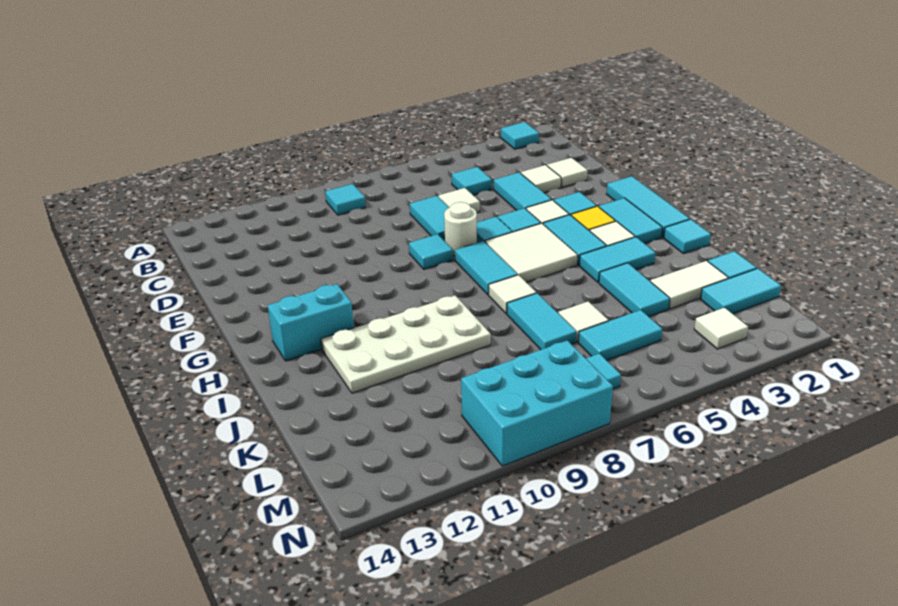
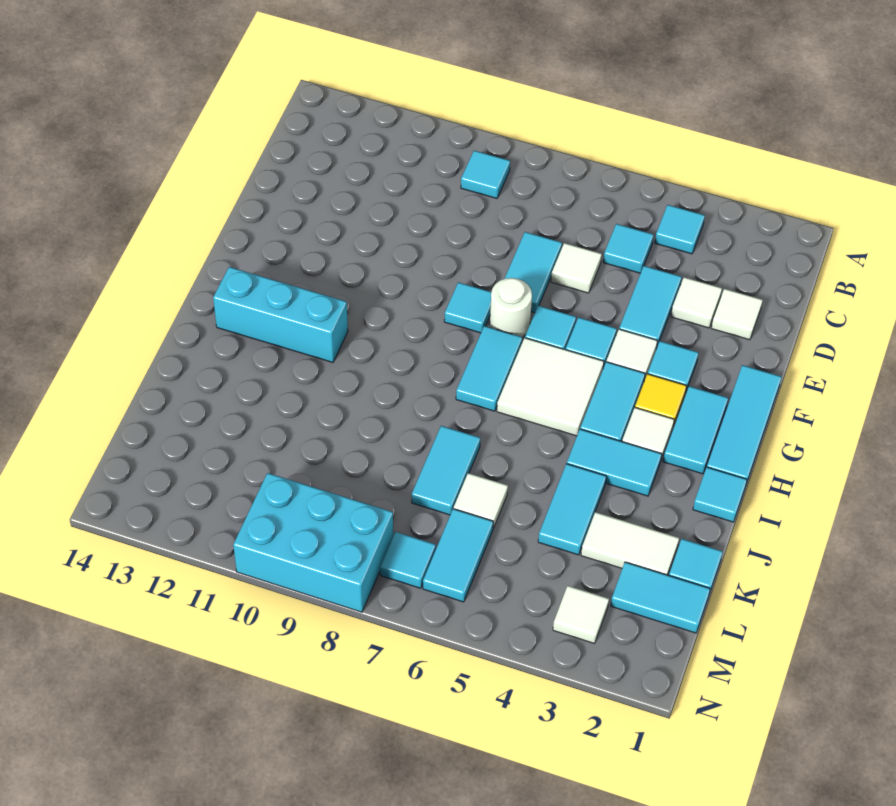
cyan 1x1 tile [501,122,539,149] -> cyan 1x1 tile moved to [655,205,705,254]
cyan 1x2 brick [268,284,354,361] -> cyan 1x3 brick [213,267,348,362]
white 1x1 tile [489,275,536,313] -> none
white 2x4 plate [321,295,491,393] -> none
cyan 1x2 tile [578,310,662,360] -> cyan 1x2 tile turned to [423,509,493,602]

